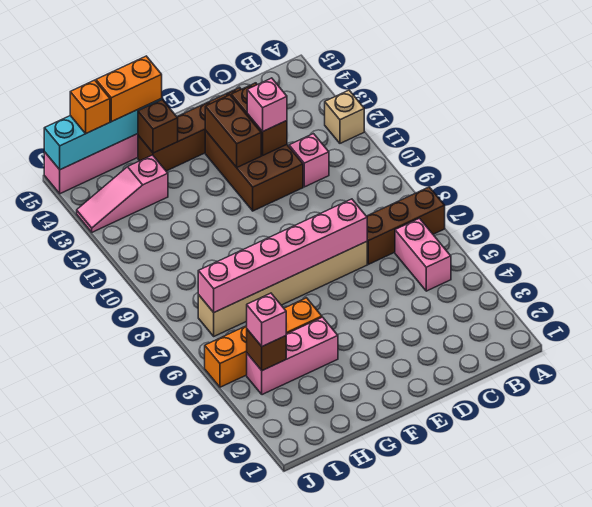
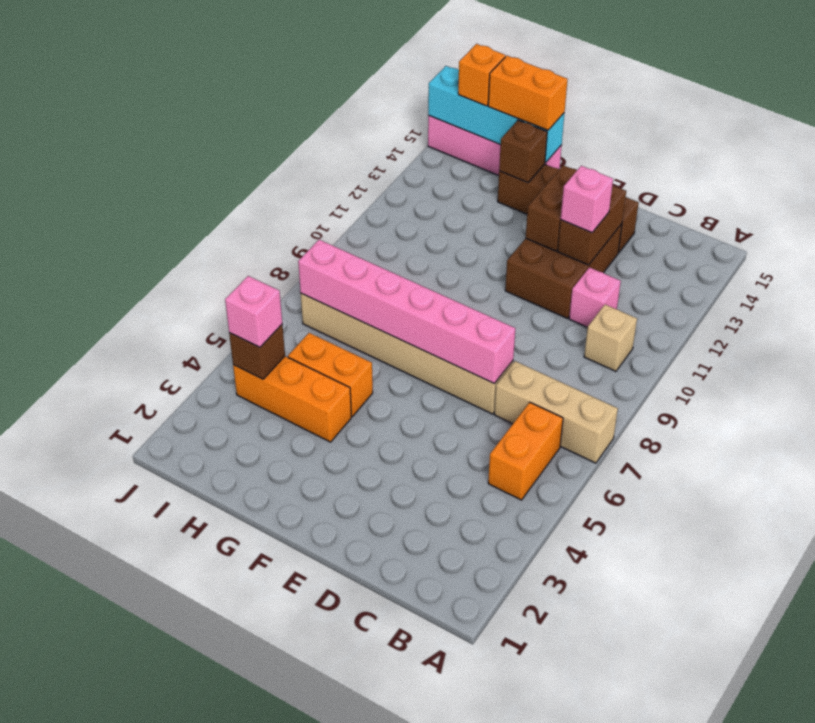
brown 1x3 brick [367,187,445,264] -> tan 1x3 brick [494,361,618,463]
tan 1x1 brick [325,90,364,143] -> tan 1x1 brick moved to [584,305,637,371]
pink 1x2 brick [395,218,451,291] -> orange 1x2 brick [488,403,563,500]
pink 1x3 brick [247,317,338,395] -> orange 1x3 brick [233,356,351,442]
orange 1x4 brick [205,298,322,387] -> orange 1x2 brick [288,333,373,416]
pink 1x3 slope [77,155,168,232] -> none

